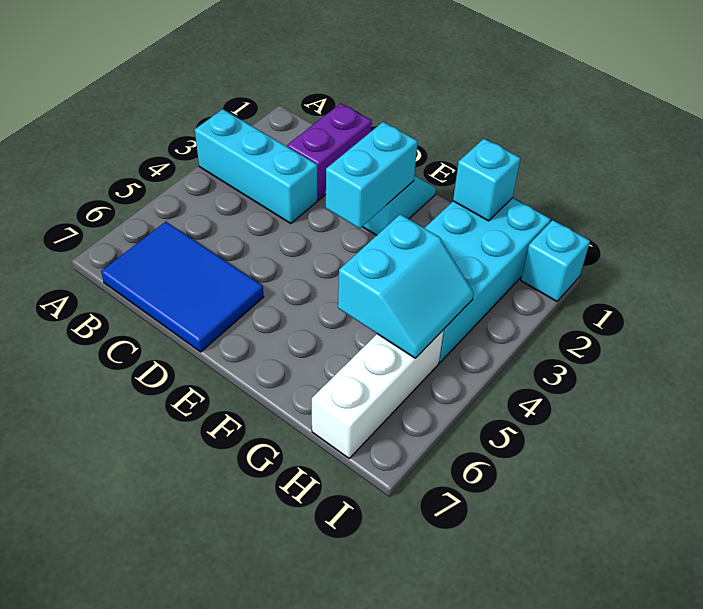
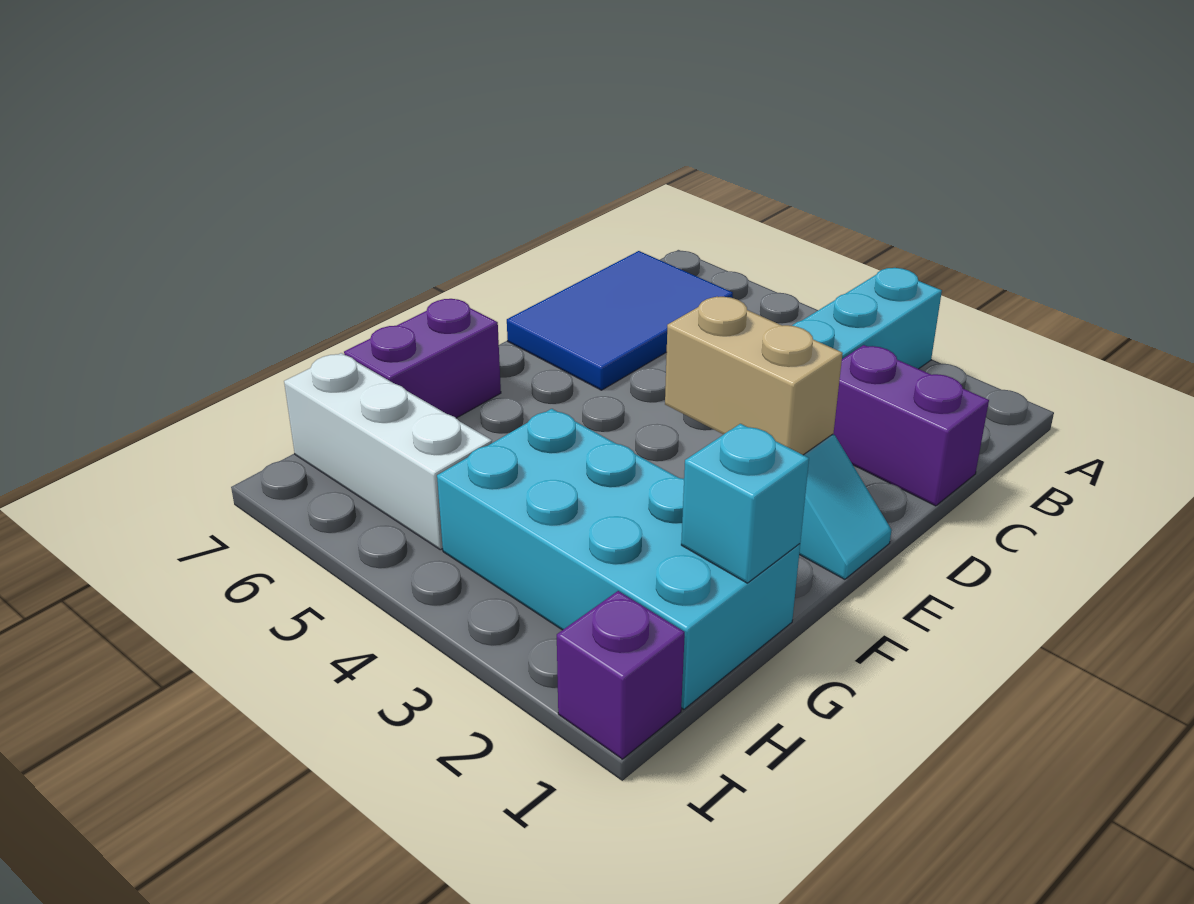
cyan 1x2 brick [326,122,418,229] -> tan 1x2 brick [665,297,843,455]
none -> purple 1x2 brick [344,299,501,418]
cyan 2x2 slope [338,214,474,358] -> none
cyan 1x1 brick [521,220,590,301] -> purple 1x1 brick [557,591,685,759]

